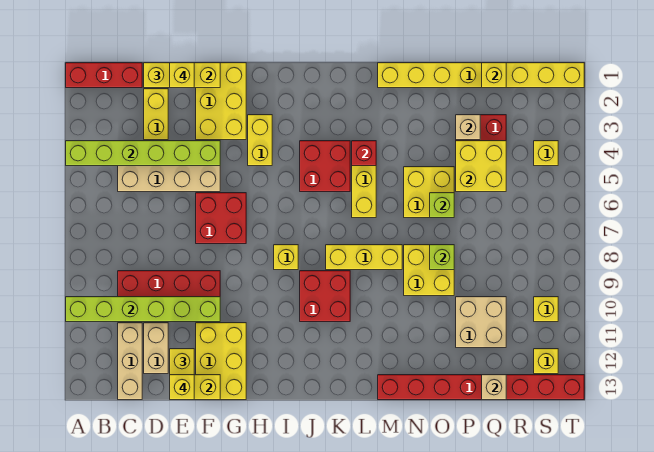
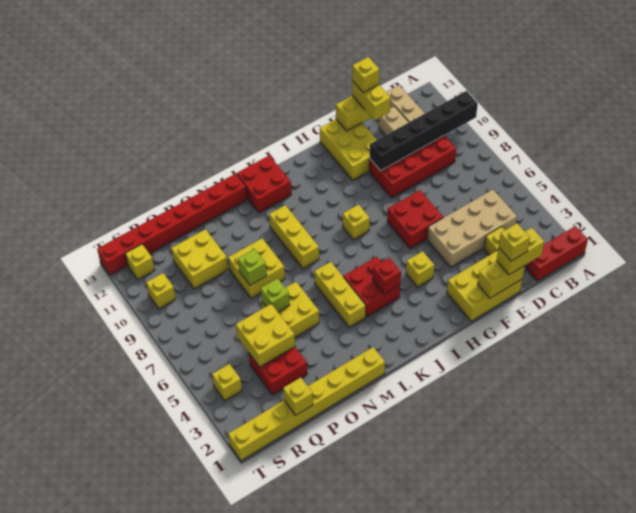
lime 1x6 brick [66,141,220,166] -> none
lime 1x6 brick [66,297,220,322] -> black 1x6 brick [370,91,478,171]
yellow 2x3 brick [196,63,246,140] -> yellow 2x3 brick turned to [447,251,522,321]
yellow 1x2 brick [248,115,272,166] -> yellow 1x1 brick [406,251,434,287]
red 2x2 brick [300,271,350,322] -> red 2x2 brick moved to [237,155,291,213]
yellow 1x3 brick [326,245,402,270] -> yellow 1x3 brick turned to [269,205,319,269]
red 1x1 brick [352,141,376,166] -> red 1x1 brick moved to [373,258,401,294]
tan 1x1 brick [456,115,480,140] -> none
tan 2x2 brick [456,297,506,348] -> yellow 2x2 brick [171,229,228,289]
tan 1x1 brick [482,375,506,400] -> none

